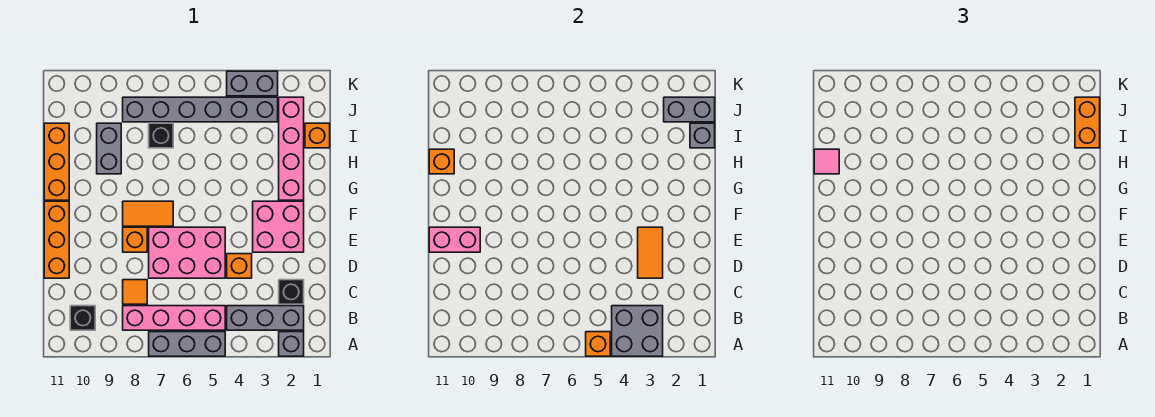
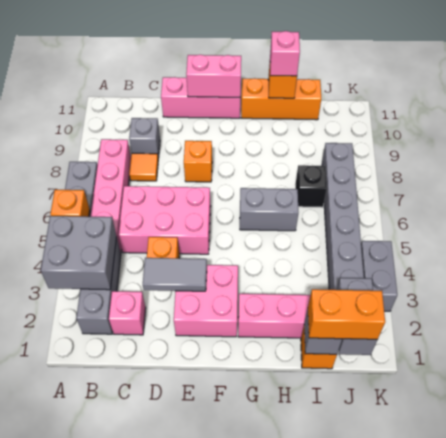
grey 1x1 brick [279,332,304,356] -> grey 1x1 brick moved to [129,118,160,157]
black 1x1 brick [70,306,95,330] -> none
black 1x1 brick [279,280,304,304] -> pink 1x1 brick [109,291,146,335]
orange 1x2 tile [638,227,663,278] -> grey 1x2 tile [143,258,207,291]
pink 2x3 brick [149,227,225,278] -> pink 2x3 brick turned to [118,186,211,254]
orange 1x3 brick [44,201,69,278] -> pink 1x3 brick [161,77,240,118]
pink 1x2 brick [429,227,480,252] -> pink 1x2 brick turned to [186,55,241,97]
orange 1x2 tile [123,201,173,226] -> none
grey 1x2 brick [97,123,121,174] -> grey 1x2 brick moved to [240,188,299,231]
pink 1x1 tile [814,149,839,174] -> pink 1x1 brick [270,31,300,76]

